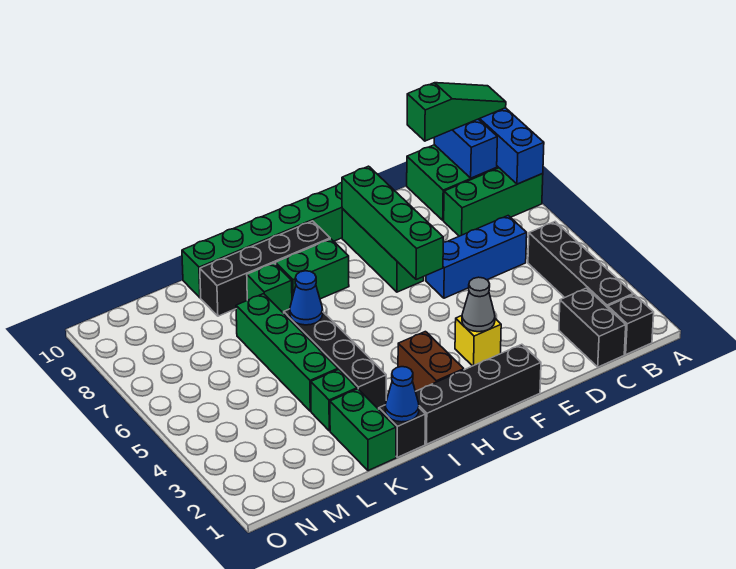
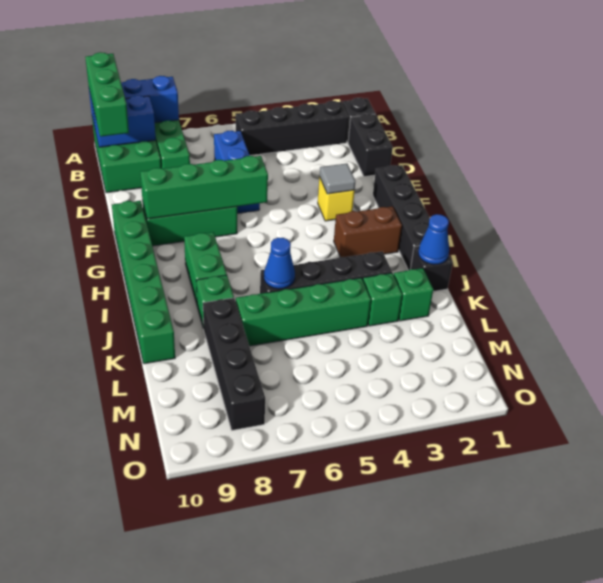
green 1x3 slope [407,83,506,141] -> green 1x3 brick [85,52,129,137]
black 1x2 brick [559,288,626,367] -> black 1x2 brick turned to [348,114,393,177]
grey 1x1 cone [462,277,495,332] -> grey 1x1 tile [320,163,355,194]
black 1x4 brick [200,221,330,316] -> black 1x4 brick moved to [203,298,265,430]
green 1x2 brick [330,389,396,471] -> green 1x1 brick [394,268,433,321]

